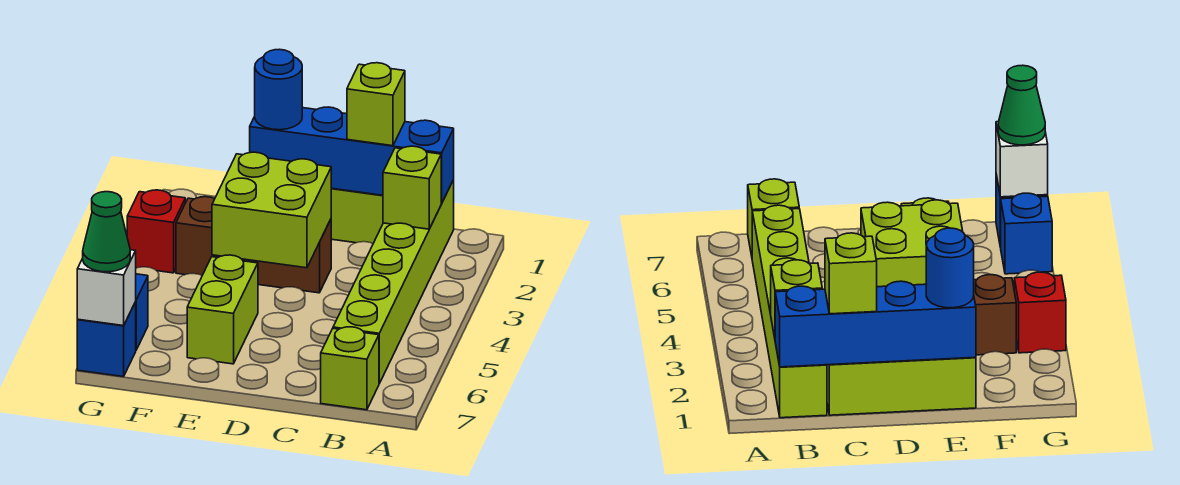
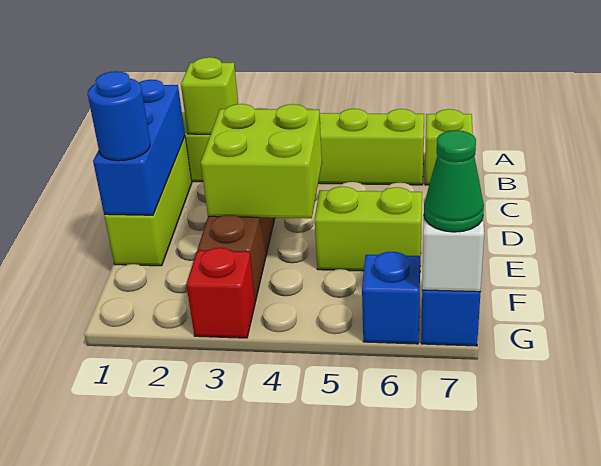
blue 1x4 brick [250,107,454,203] -> blue 1x3 brick [93,80,185,215]
lime 1x1 brick [347,63,405,146] -> none

